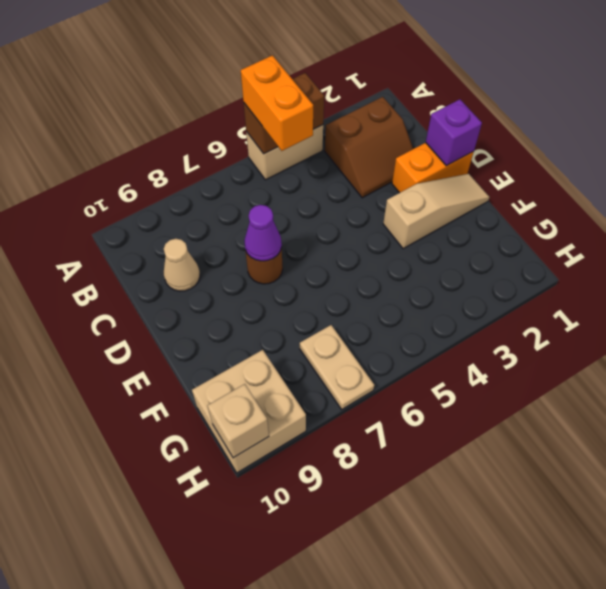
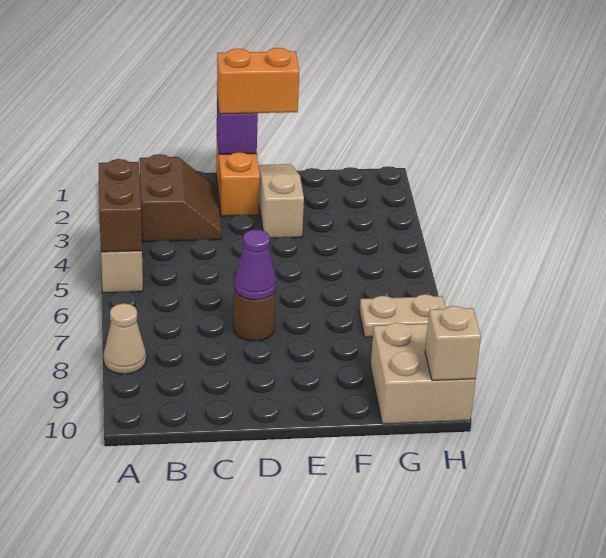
orange 1x2 brick [241,55,313,151] -> orange 1x2 brick moved to [217,48,299,114]
tan 1x1 cone [164,239,200,291] -> tan 1x1 cone moved to [104,303,146,374]

